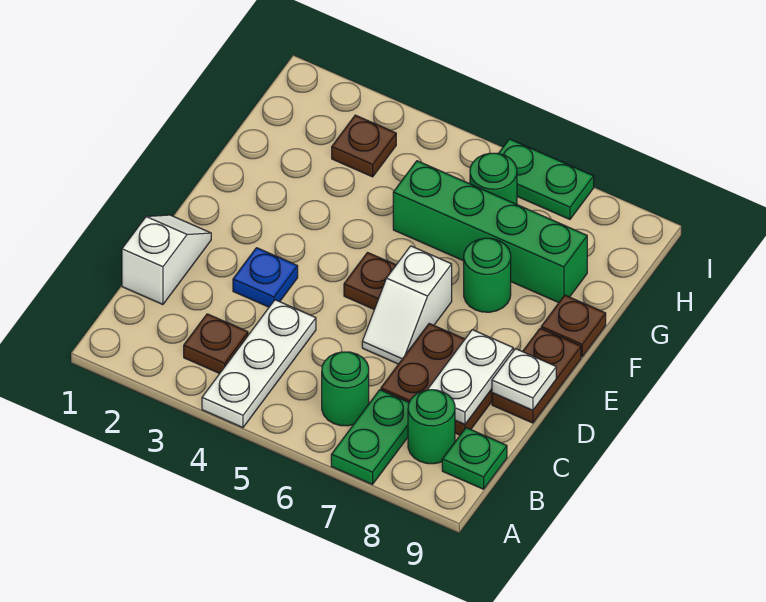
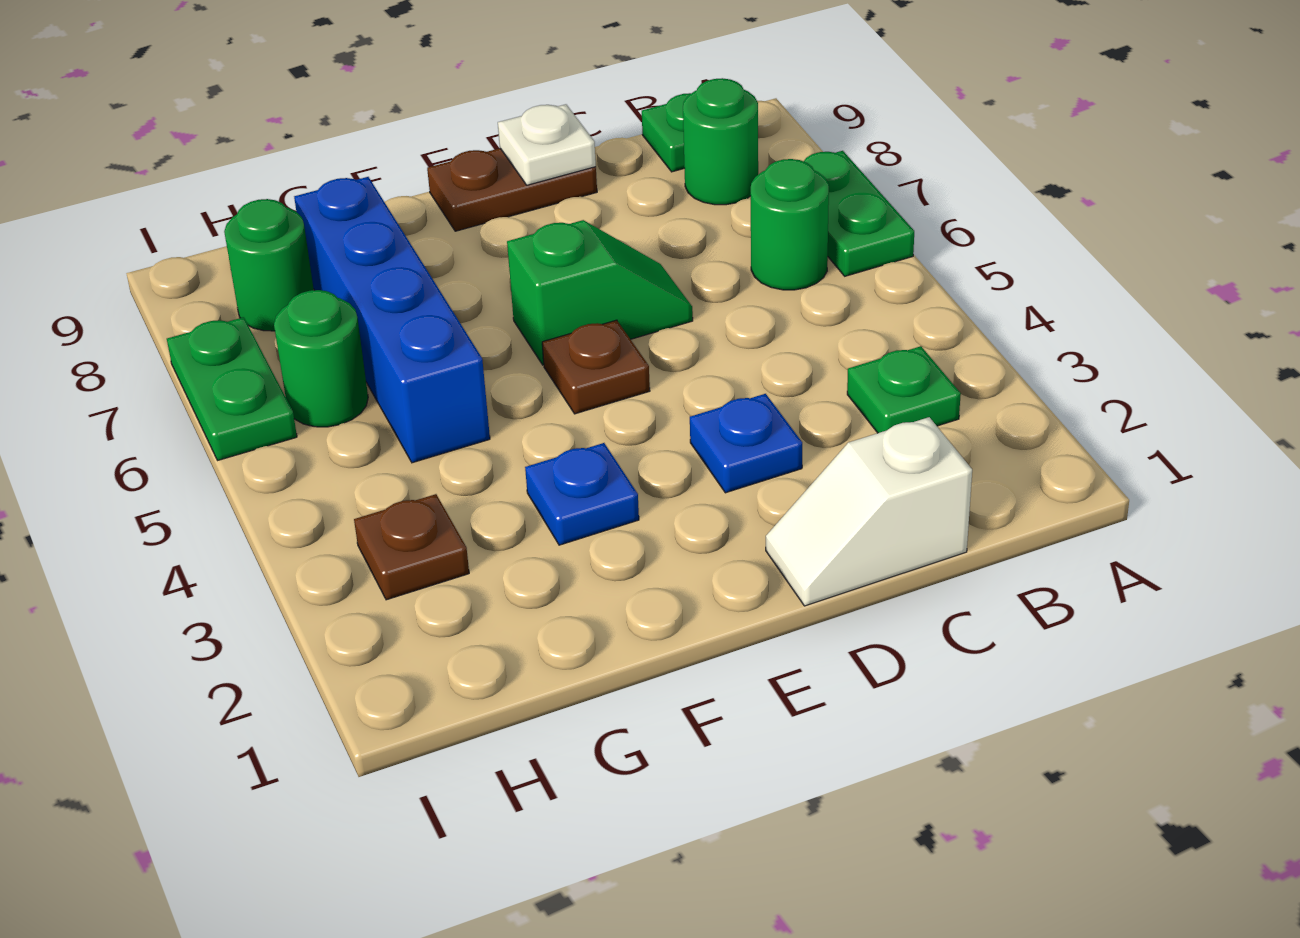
white 1x3 plate [202,300,316,428] -> none
green 1x2 plate [331,390,409,484] -> green 1x2 plate turned to [804,151,914,276]
brown 1x1 plate [184,314,248,373] -> green 1x1 plate [847,346,961,433]
brown 2x2 plate [381,324,492,435] -> none
white 1x2 plate [428,330,513,424] -> none
white 1x2 slope [362,246,452,364] -> green 1x2 slope [507,220,693,365]
none -> blue 1x1 plate [525,443,639,545]
green 1x1 round brick [464,238,511,312] -> green 1x1 round brick moved to [224,199,314,331]
brown 1x1 plate [541,295,606,357] -> none
green 1x4 brick [393,161,587,303] -> blue 1x4 brick [294,177,490,463]

